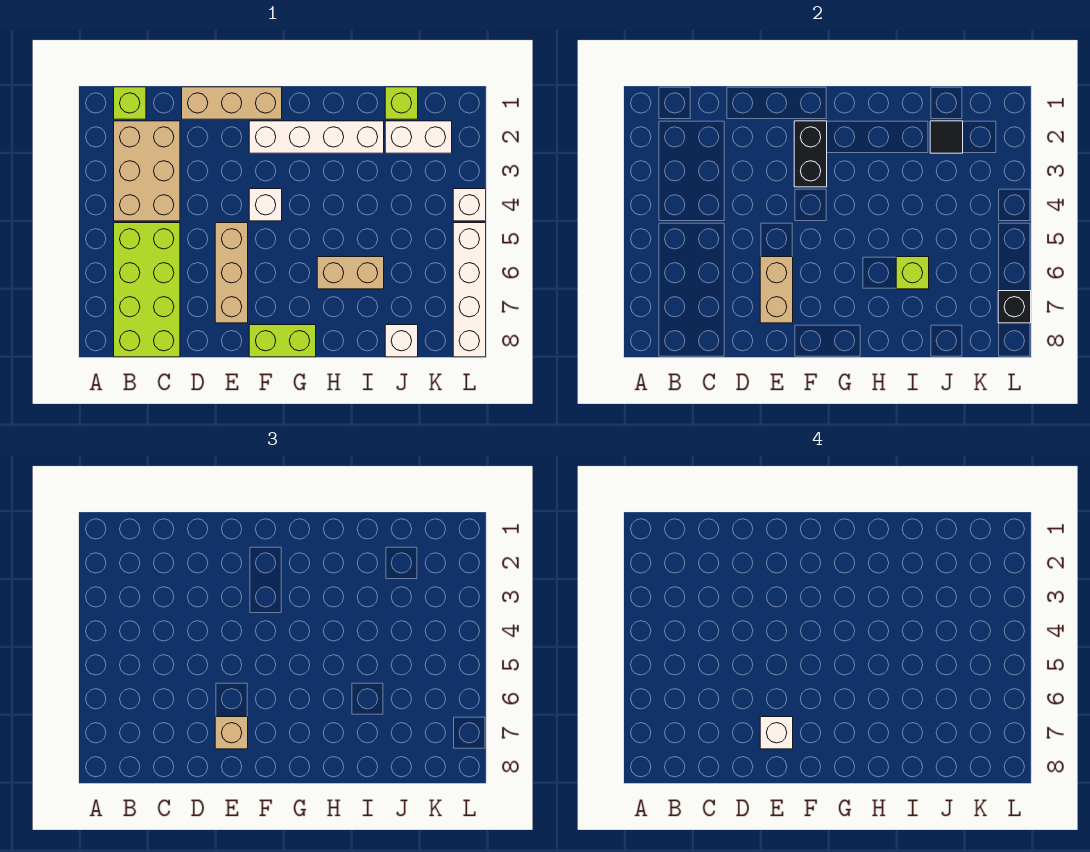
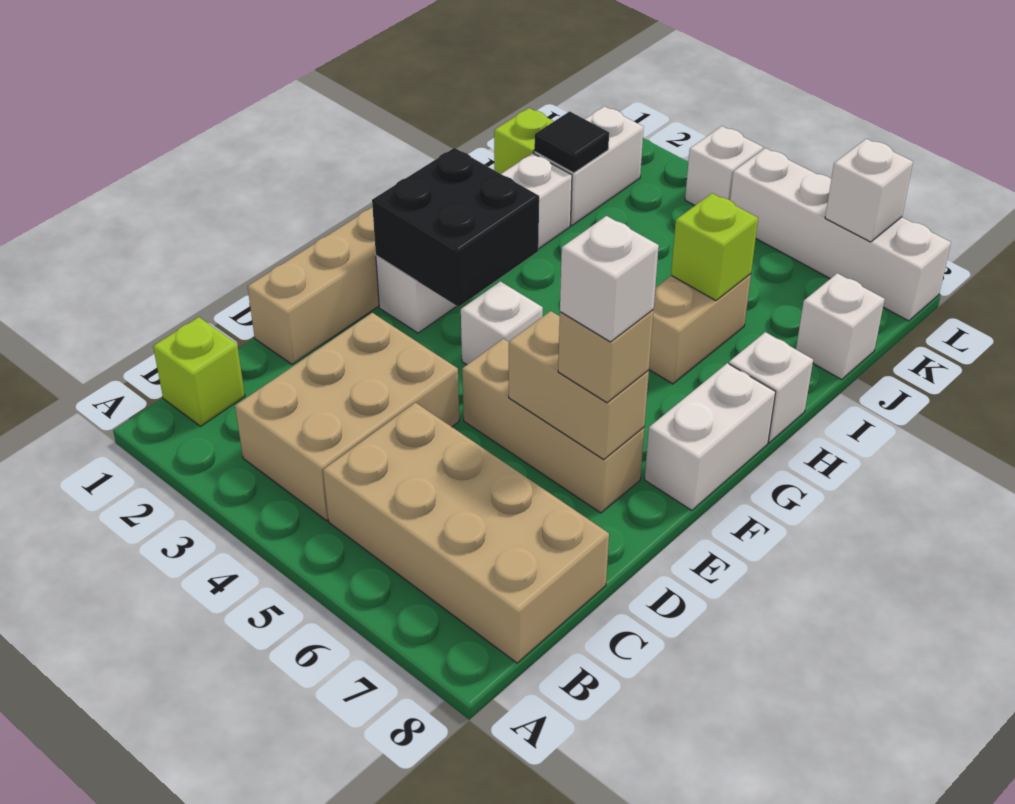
tan 2x3 brick [114,121,180,221] -> tan 2x3 brick turned to [235,313,459,521]
lime 2x4 brick [114,223,180,357] -> tan 2x4 brick [323,403,609,663]
black 1x2 brick [794,121,827,187] -> black 2x2 brick [372,148,539,307]
lime 1x2 brick [249,325,316,357] -> white 1x2 brick [645,363,776,510]
none -> white 1x1 brick [729,332,813,443]
black 1x1 brick [998,291,1031,323] -> white 1x1 brick [825,139,913,242]

